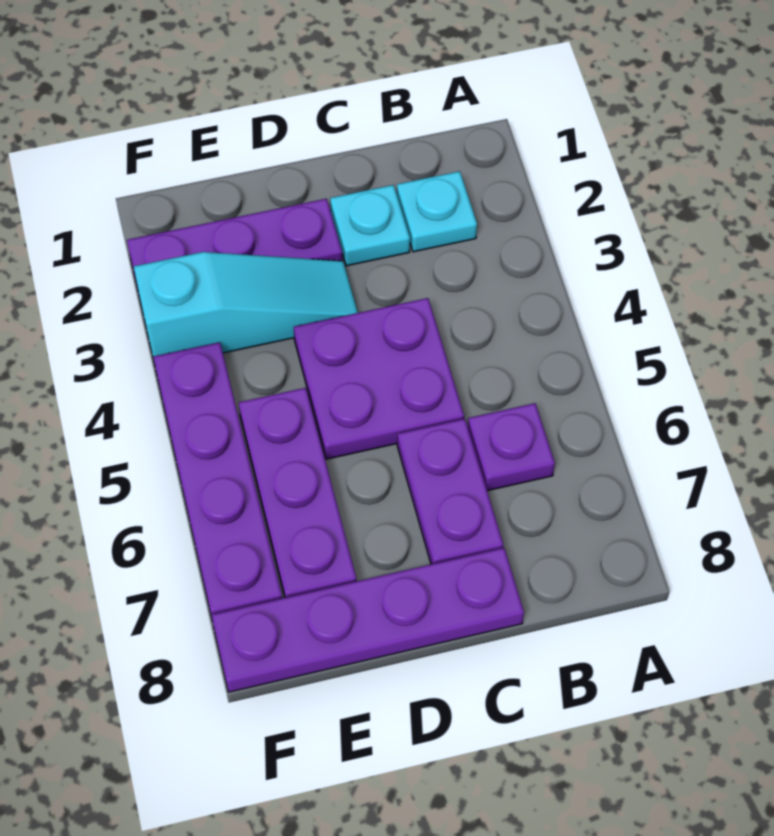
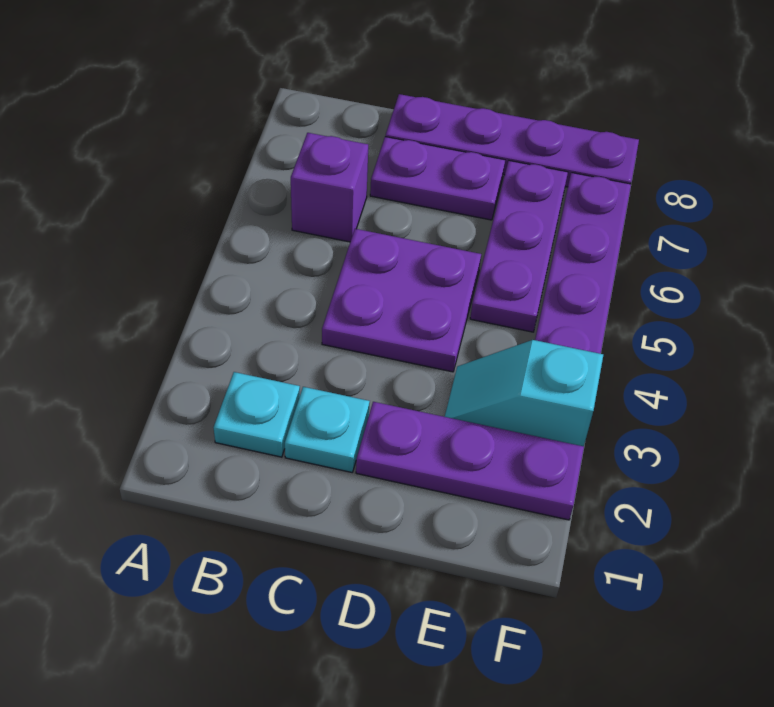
purple 1x1 plate [468,403,555,491] -> purple 1x1 brick [291,133,368,242]
purple 1x2 plate [397,419,503,564] -> purple 1x2 plate turned to [370,137,505,220]
cyan 1x3 slope [134,252,358,360] -> cyan 1x2 slope [445,340,603,446]

